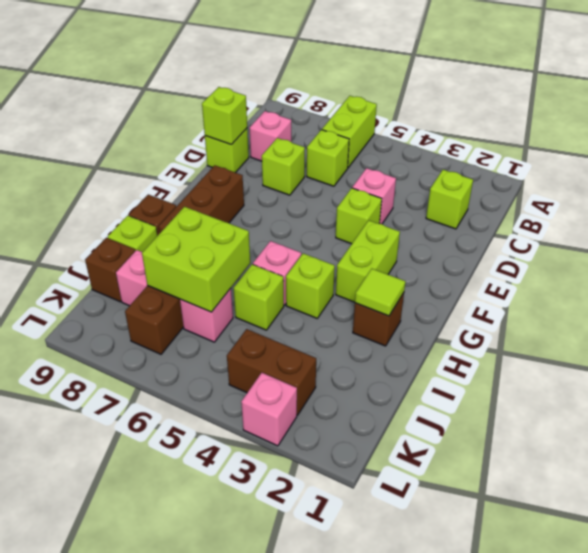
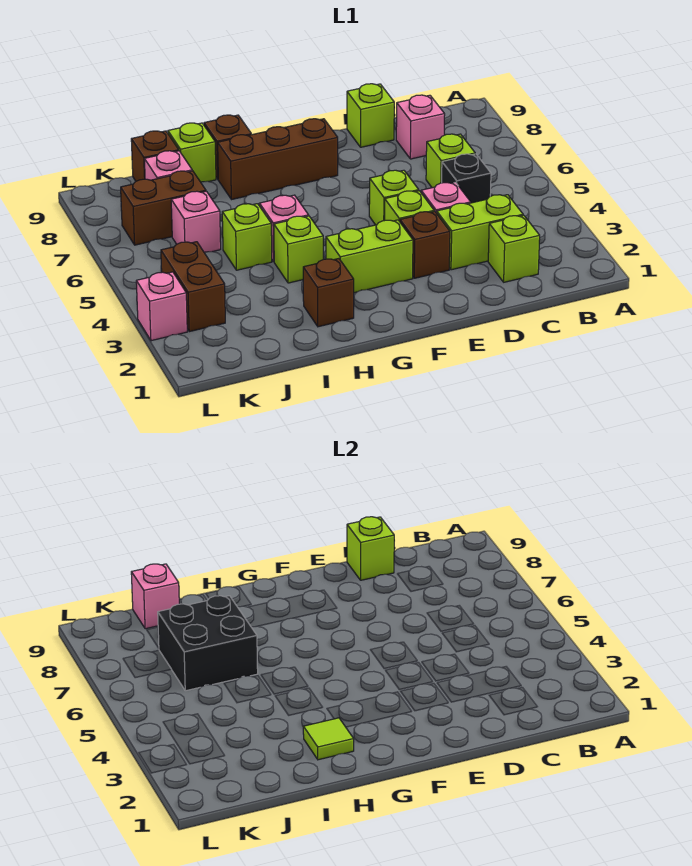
lime 1x2 brick [322,96,377,168] -> lime 1x2 brick moved to [437,195,523,270]
none -> black 1x1 brick [442,154,491,203]
lime 1x1 brick [262,138,305,195] -> lime 1x1 brick moved to [369,170,419,225]
none -> brown 1x1 brick [400,211,450,278]
lime 2x2 brick [142,207,250,312] -> black 2x2 brick [158,596,258,691]
none -> pink 1x1 brick [131,564,179,629]

